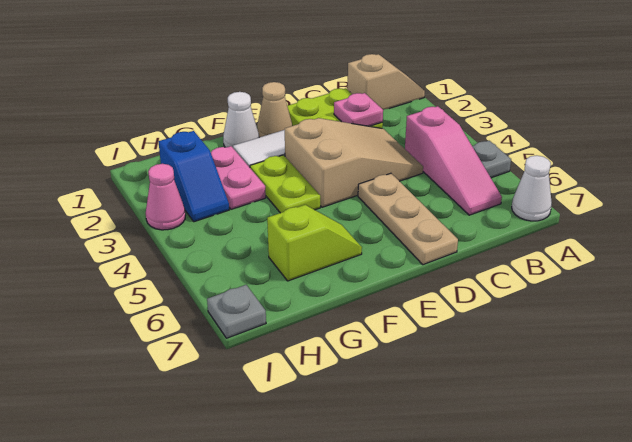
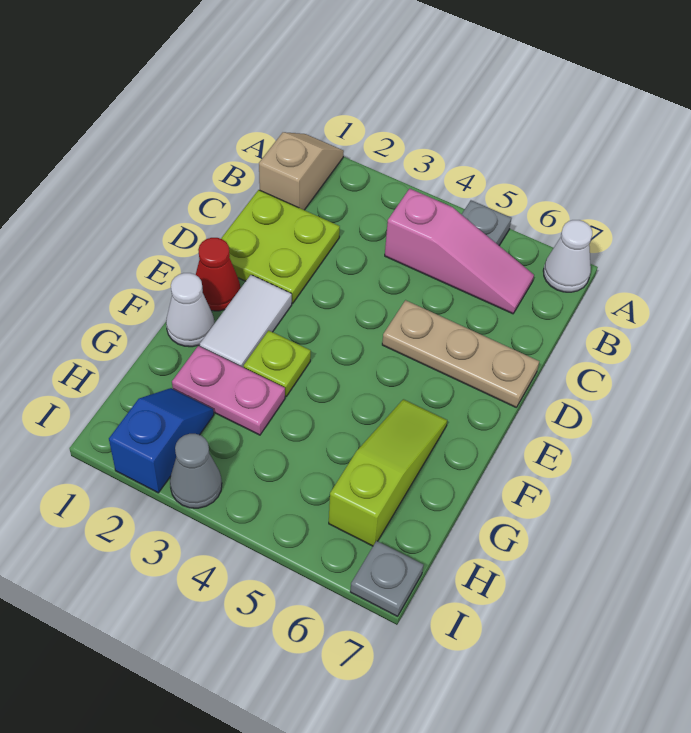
pink 1x1 plate [334,93,383,126] -> none
tan 2x3 slope [285,118,423,207] -> none
tan 1x1 cone [257,82,292,137] -> red 1x1 cone [196,238,240,311]
lime 1x2 plate [250,155,320,213] -> lime 1x1 plate [244,330,311,396]
lime 1x2 slope [267,205,362,281] -> lime 1x3 slope [329,399,447,546]
blue 1x2 slope [158,131,229,222] -> blue 1x2 slope turned to [109,388,214,493]
pink 1x1 cone [146,164,186,230] -> grey 1x1 cone [170,434,222,508]

